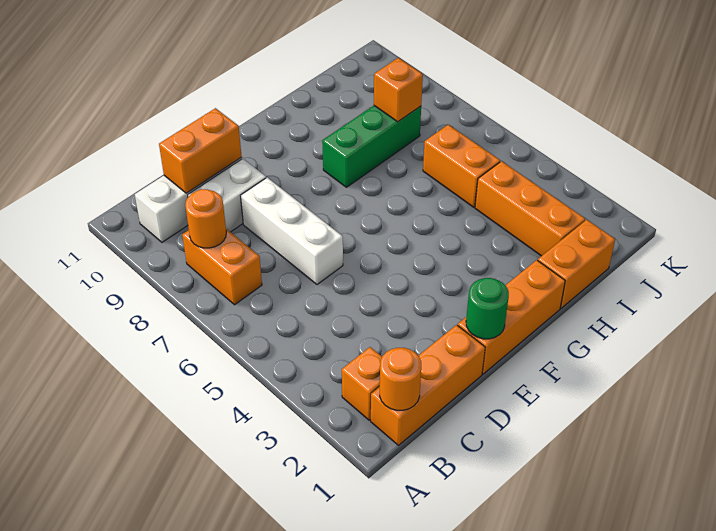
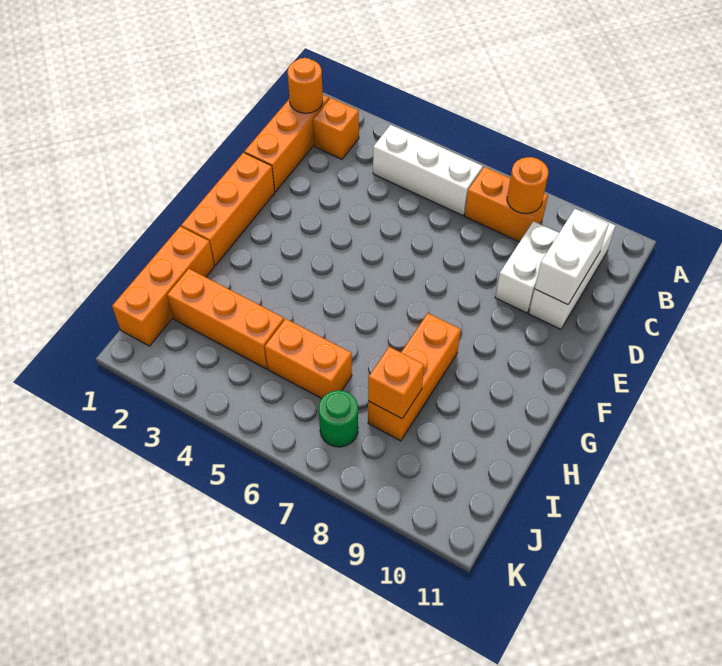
orange 1x2 brick [159,108,242,193] -> white 1x2 brick [535,209,609,305]
white 1x3 brick [241,178,343,285] -> white 1x3 brick moved to [373,125,483,216]
green 1x1 round brick [466,278,509,339] -> green 1x1 round brick moved to [319,390,358,447]
green 1x3 brick [322,106,421,187] -> orange 1x3 brick [368,313,461,441]
orange 1x2 brick [538,220,615,308] -> orange 1x3 brick [112,226,214,346]

